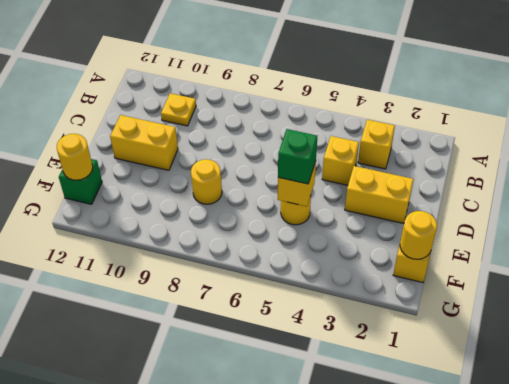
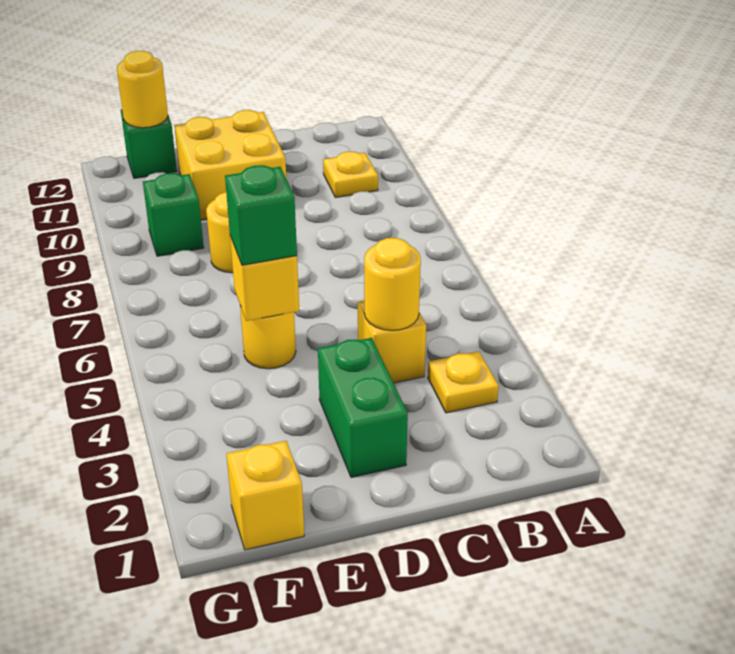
yellow 1x1 brick [358,120,395,169] -> yellow 1x1 plate [428,351,499,413]
yellow 1x2 brick [345,166,414,224] -> green 1x2 brick [318,338,408,477]
yellow 1x2 brick [110,115,178,170] -> yellow 2x2 brick [174,110,286,220]
yellow 1x1 round brick [400,211,437,259] -> yellow 1x1 round brick moved to [364,238,421,331]
none -> green 1x1 brick [143,173,204,256]

